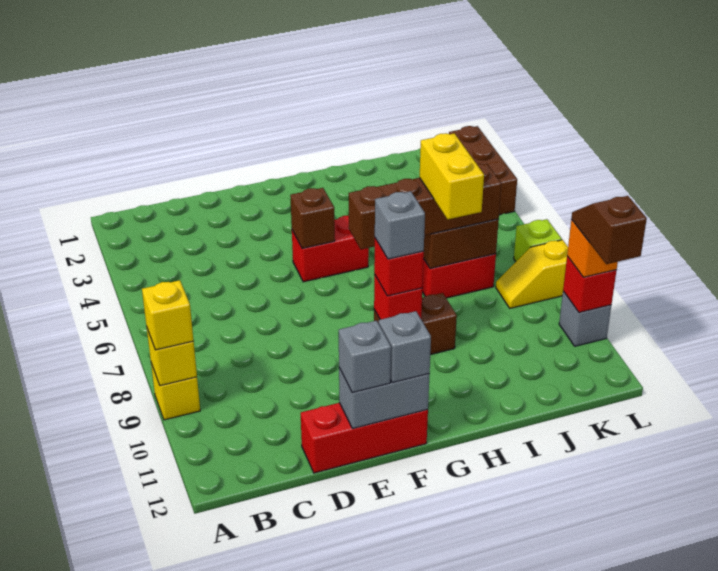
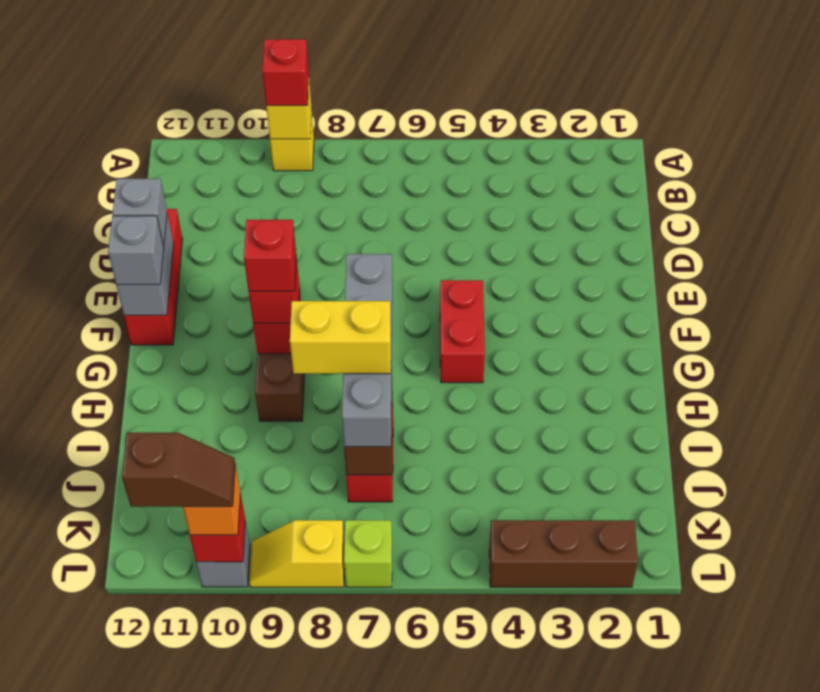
yellow 1x1 brick [142,280,194,350] -> red 1x1 brick [262,39,309,106]
brown 1x1 brick [290,188,335,249] -> none
brown 1x4 brick [349,164,501,249] -> grey 1x4 brick [342,254,393,447]
grey 1x1 brick [375,191,425,259] -> red 1x1 brick [244,220,296,291]
yellow 1x2 slope [496,240,568,308] -> yellow 1x2 slope turned to [249,520,345,587]

